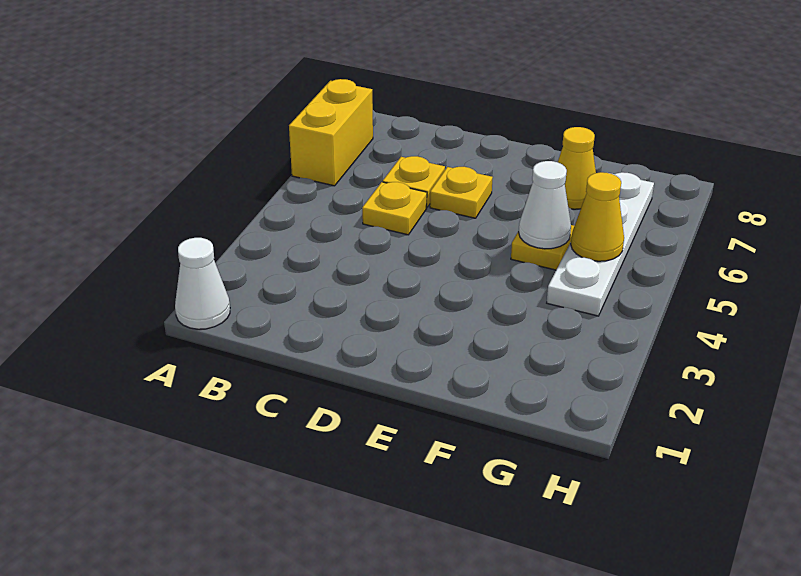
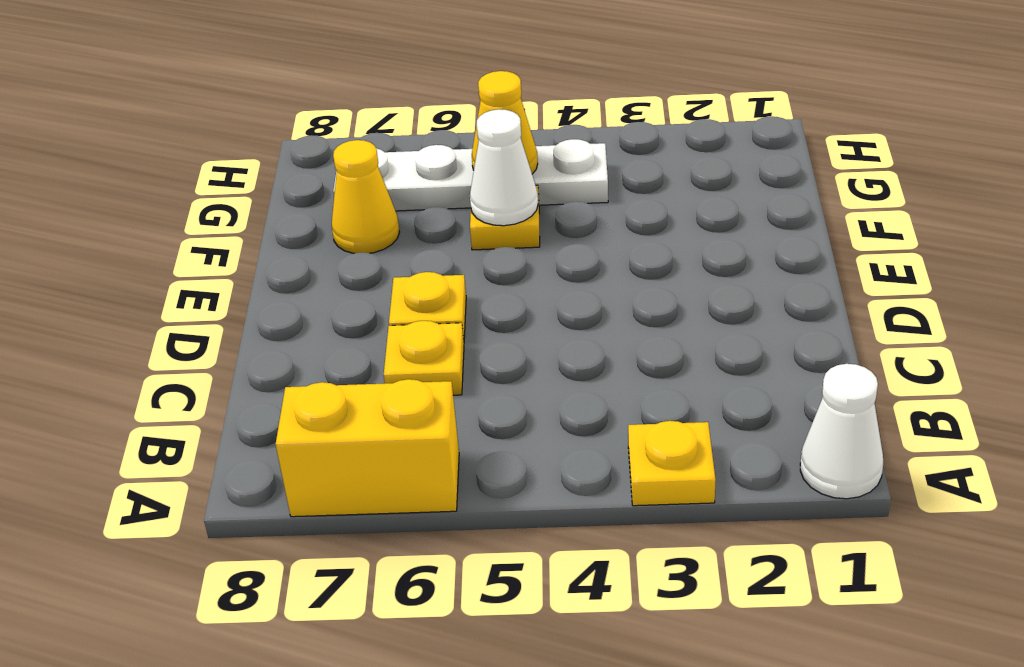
yellow 1x1 plate [362,182,427,235] -> yellow 1x1 plate moved to [628,421,716,506]

